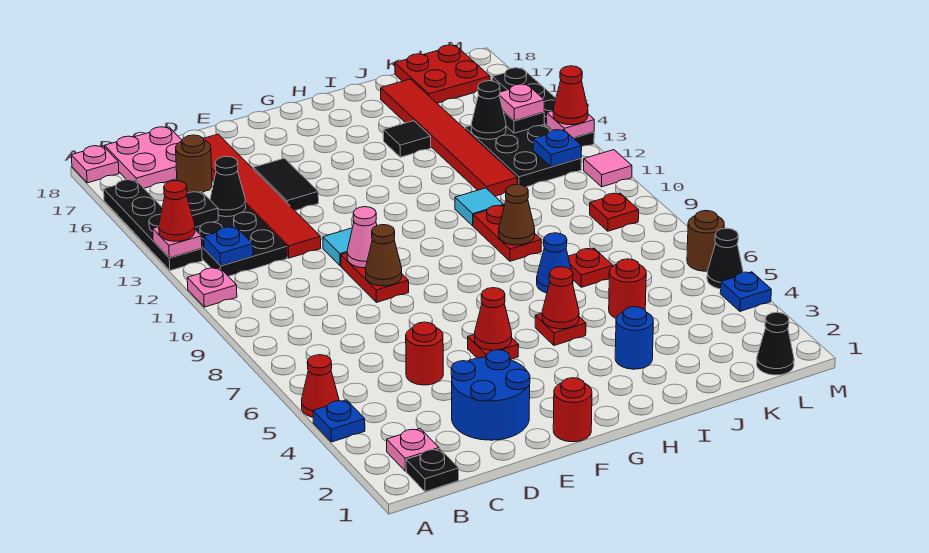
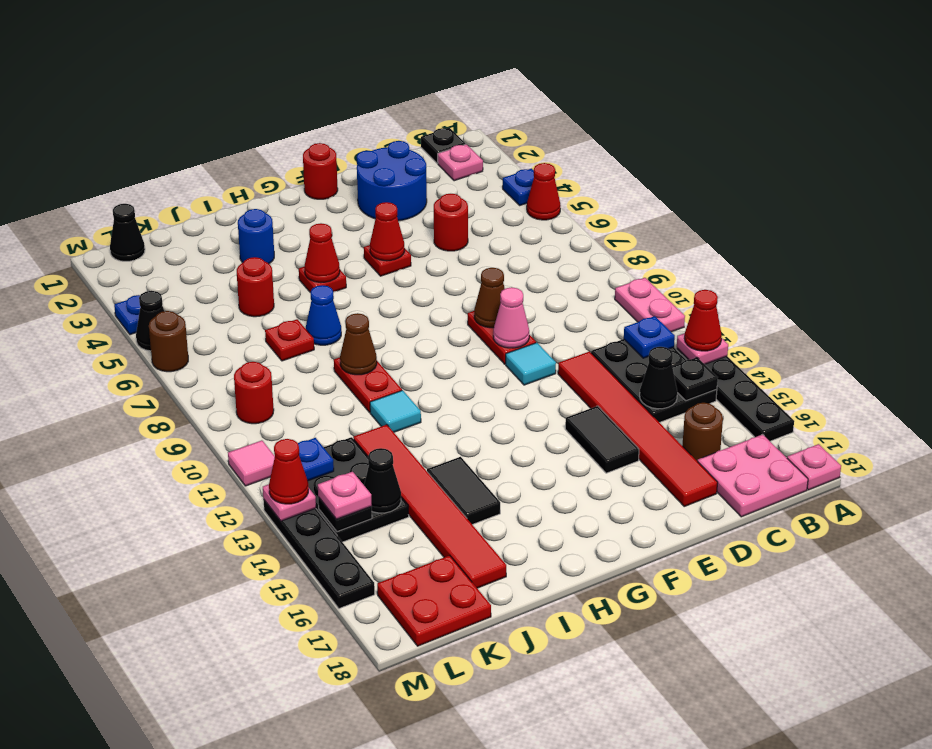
pink 1x1 plate [187,268,237,307] -> pink 1x2 plate [615,278,685,332]
black 1x1 tile [383,121,431,157] -> black 1x2 tile [427,457,500,525]
red 1x1 plate [590,193,639,231] -> red 1x1 round brick [234,362,274,424]

